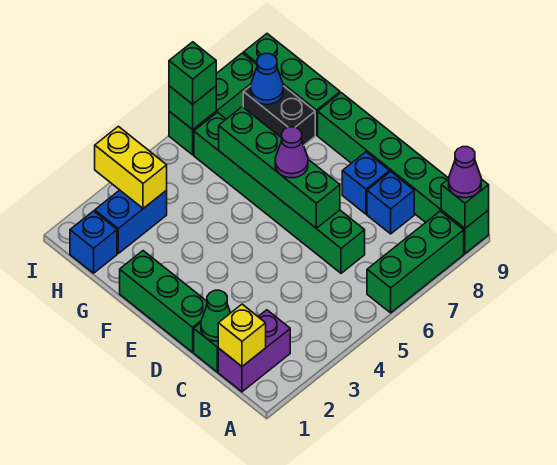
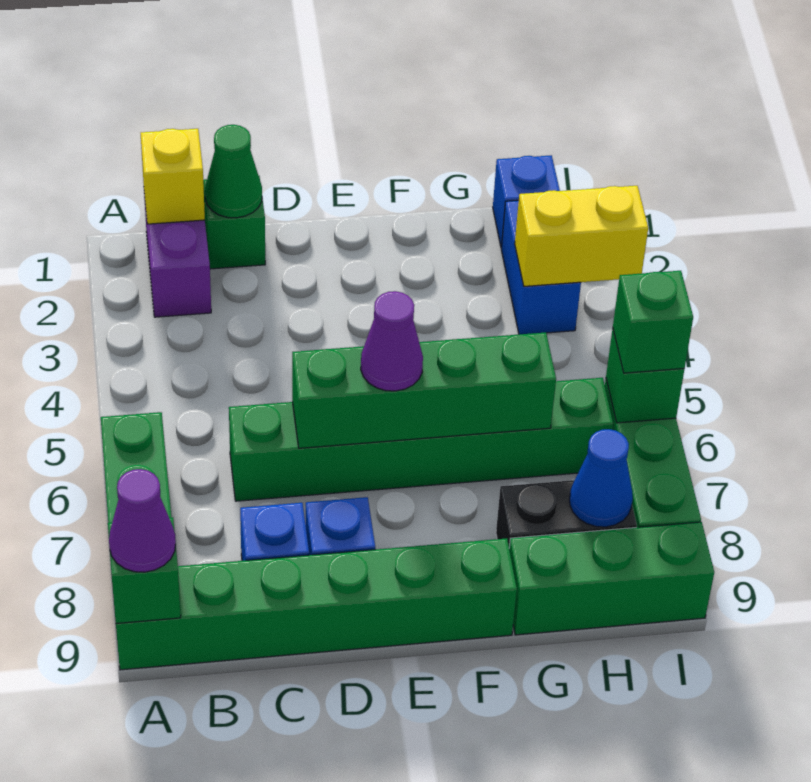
green 1x3 brick [120,251,207,352] -> none

